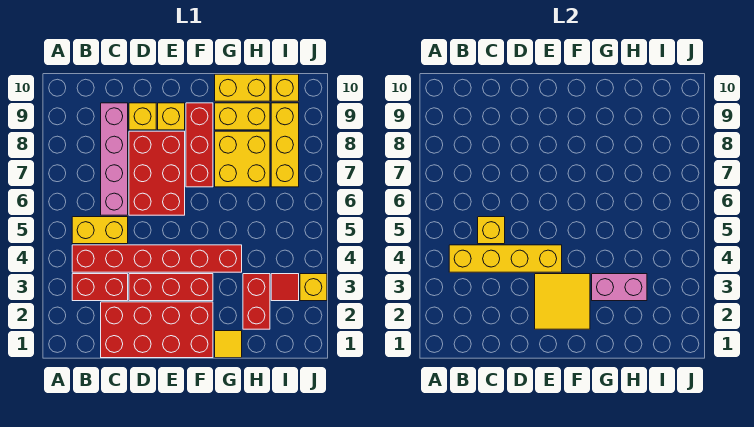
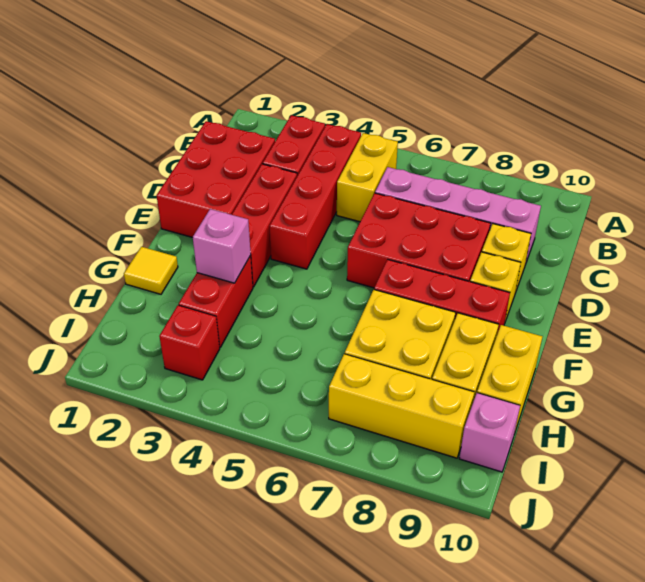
red 1x6 brick [72,245,242,272] -> red 1x4 brick [269,124,361,269]
yellow 1x4 brick [449,245,562,272] -> none
red 2x4 brick [101,302,213,358] -> red 2x3 brick [157,121,275,238]
yellow 1x1 brick [478,217,505,244] -> none
yellow 2x2 tile [535,274,590,329] -> none
pink 1x2 brick [592,274,647,301] -> pink 1x1 brick [193,209,251,283]
red 1x2 brick [243,274,270,329] -> red 1x2 brick turned to [179,256,253,347]
red 1x1 tile [271,274,299,301] -> red 1x1 brick [159,305,220,380]
yellow 1x1 brick [271,74,299,101] -> pink 1x1 brick [459,393,520,472]
yellow 1x1 brick [300,274,327,301] -> none

